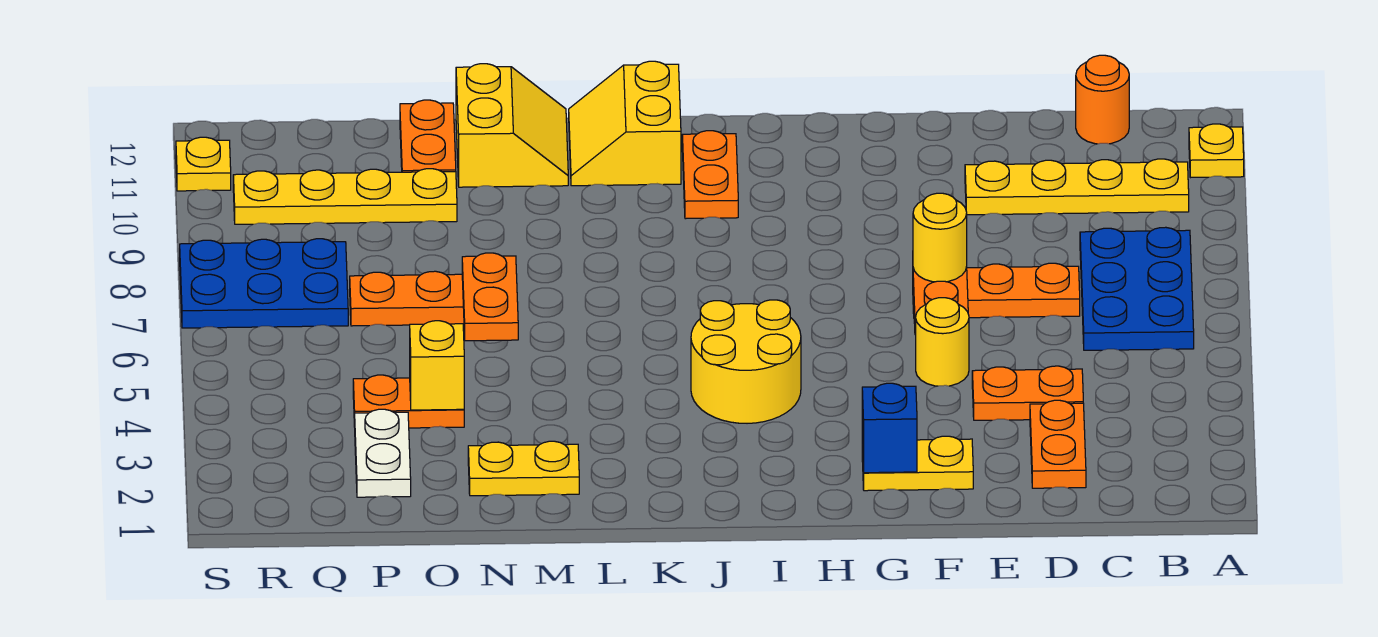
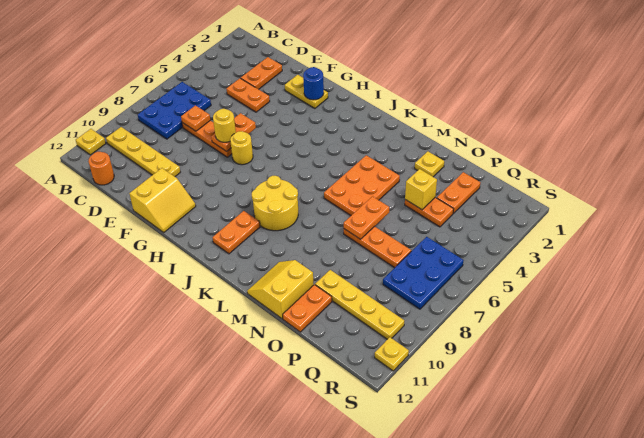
none -> orange 1x1 plate [181,105,210,131]
yellow 1x1 round brick [916,298,969,386] -> yellow 1x1 round brick moved to [230,131,253,165]
blue 1x1 brick [862,383,917,473] -> blue 1x1 round brick [303,67,324,100]
yellow 2x2 round brick [691,300,801,423] -> yellow 2x2 round brick moved to [252,176,298,231]
yellow 2x2 slope [569,61,681,186] -> yellow 2x2 slope moved to [129,168,196,232]
none -> orange 2x3 plate [324,155,400,215]
yellow 1x2 plate [468,441,579,496] -> yellow 1x1 plate [415,151,444,177]
white 1x2 plate [355,409,411,497] -> orange 1x2 plate [437,172,480,213]
blue 2x3 plate [180,239,348,328] -> blue 2x3 plate turned to [383,237,464,309]

